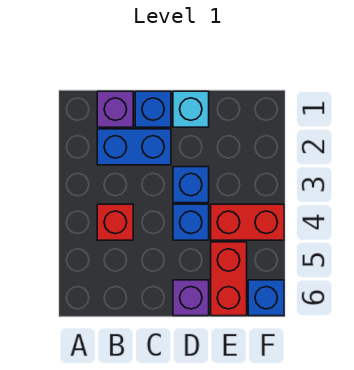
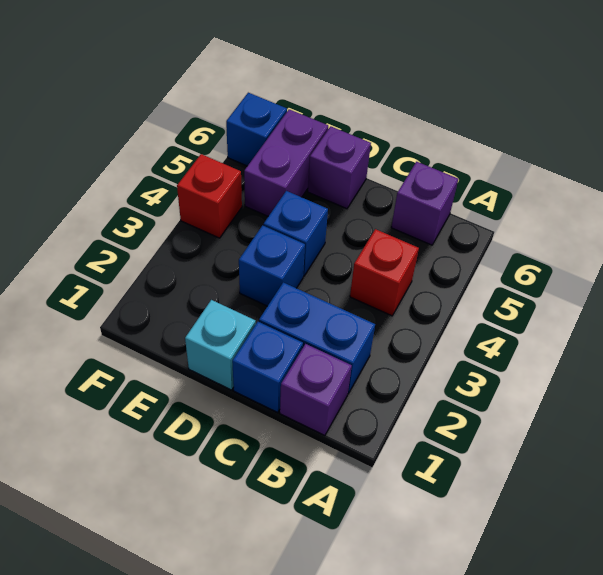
none -> purple 1x1 brick [391,162,458,245]
red 1x2 brick [211,204,284,240] -> red 1x1 brick [177,154,242,238]
red 1x2 brick [211,242,247,316] -> purple 1x2 brick [244,109,328,216]

